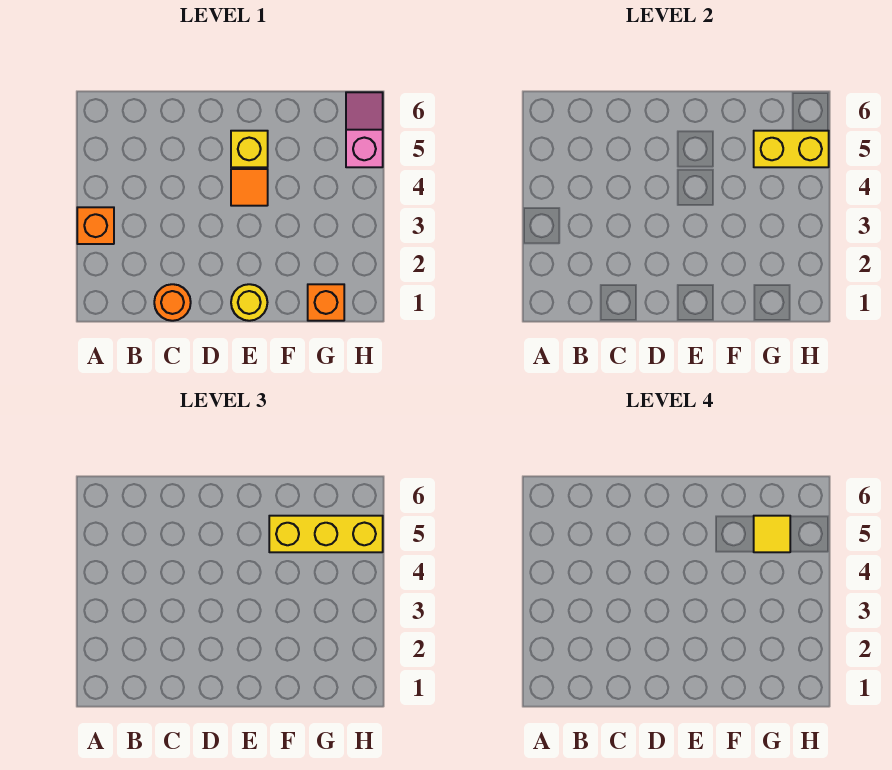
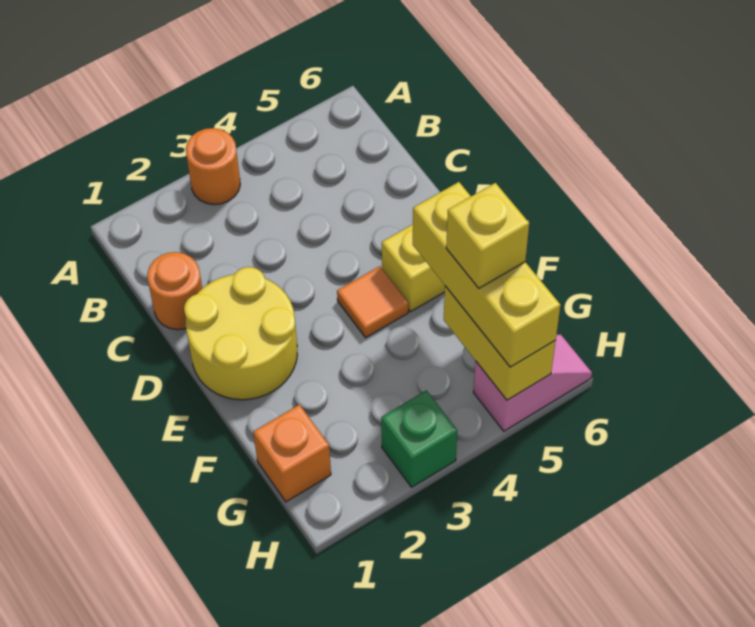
orange 1x1 brick [77,207,114,244] -> orange 1x1 round brick [186,128,240,205]
yellow 1x1 round brick [231,284,267,321] -> yellow 2x2 round brick [184,267,297,400]
yellow 1x1 tile [754,516,790,552] -> yellow 1x1 brick [446,183,529,288]
none -> green 1x1 brick [381,390,457,487]

